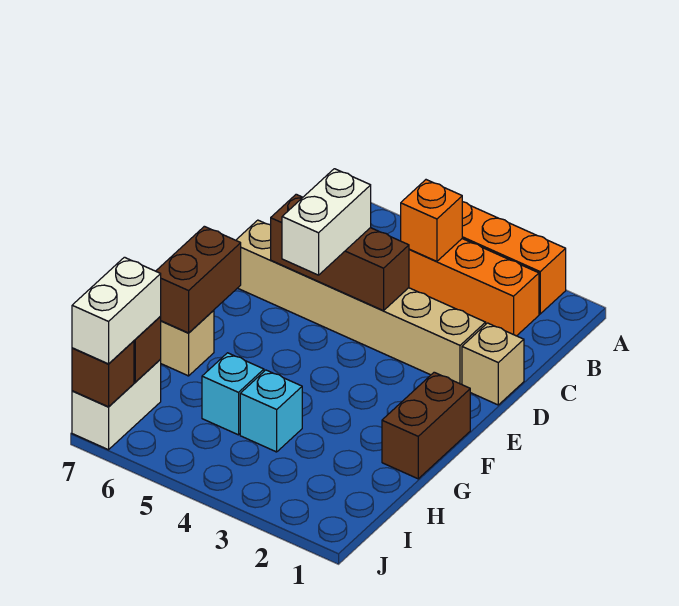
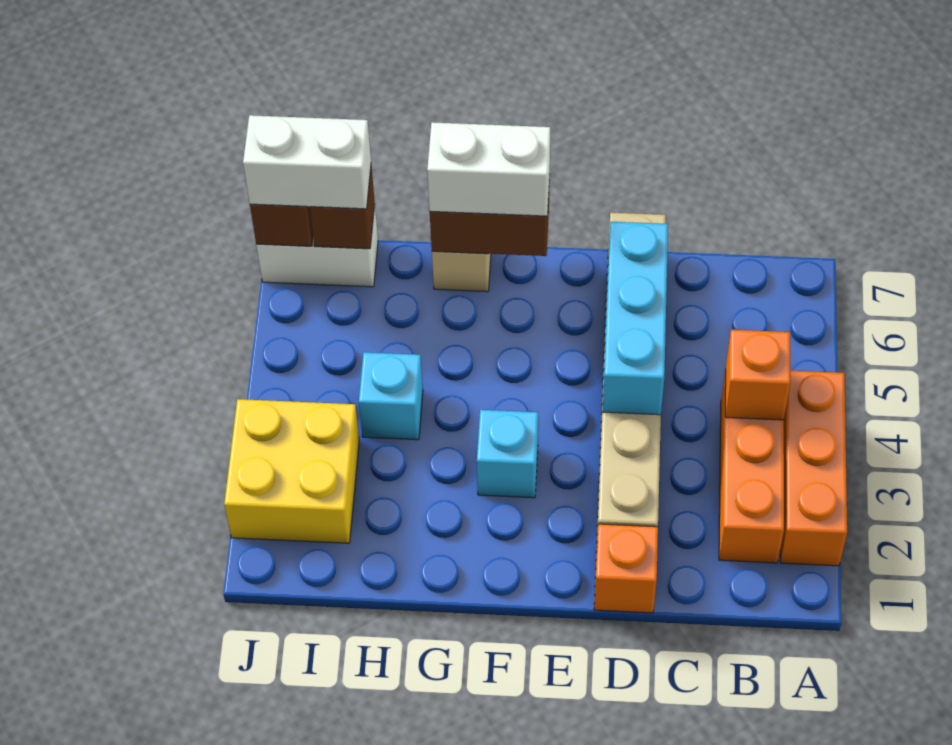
tan 1x1 brick [462,323,524,405] -> orange 1x1 brick [594,524,658,613]
brown 1x3 brick [271,194,409,311] -> cyan 1x3 brick [603,222,668,415]
white 1x2 brick [282,169,371,275] -> white 1x2 brick moved to [427,122,550,216]
brown 1x2 brick [382,372,470,479] -> none
cyan 1x1 brick [202,353,264,435] -> cyan 1x1 brick moved to [477,410,538,498]
none -> yellow 2x2 brick [224,399,359,543]

